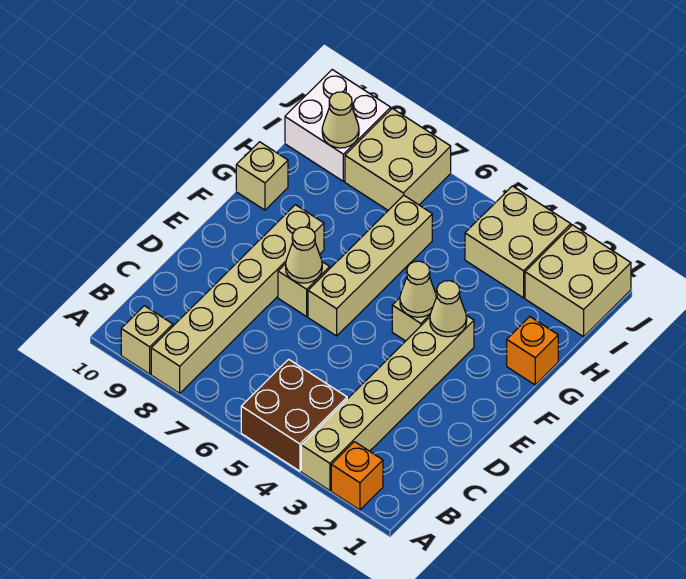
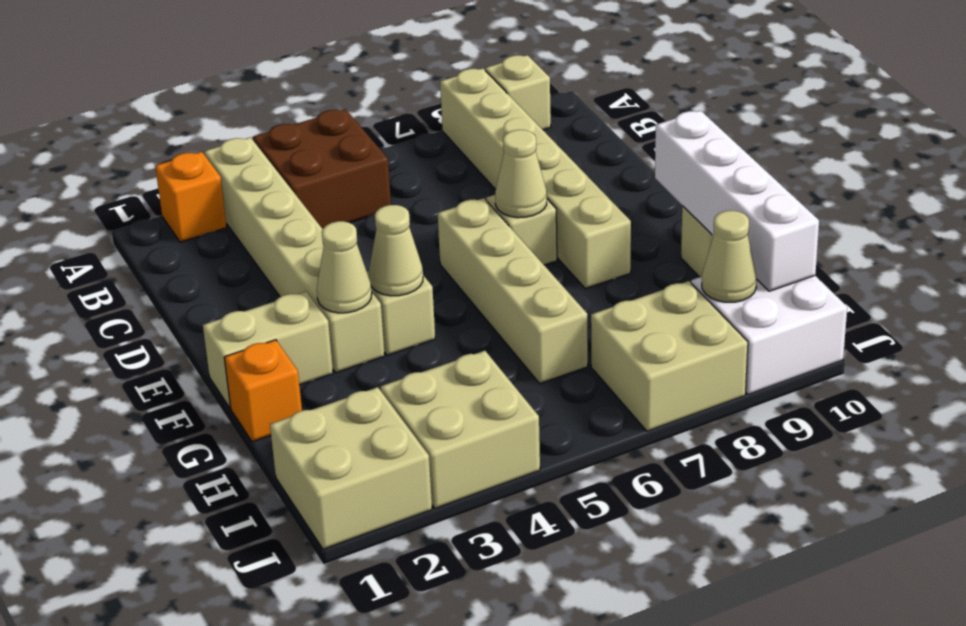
none -> tan 1x2 brick [203,292,333,408]
none -> white 1x4 brick [655,111,819,291]

